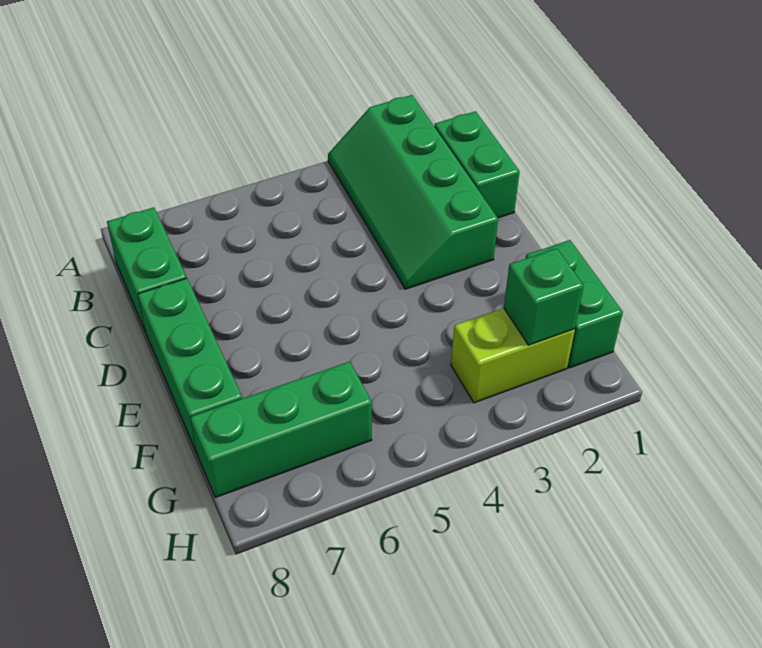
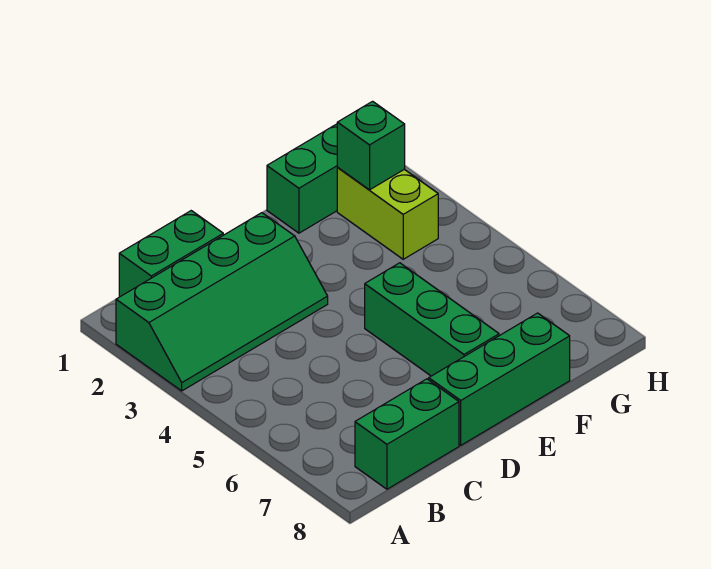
green 1x3 brick [190,362,372,497] -> green 1x3 brick moved to [365,263,499,376]

